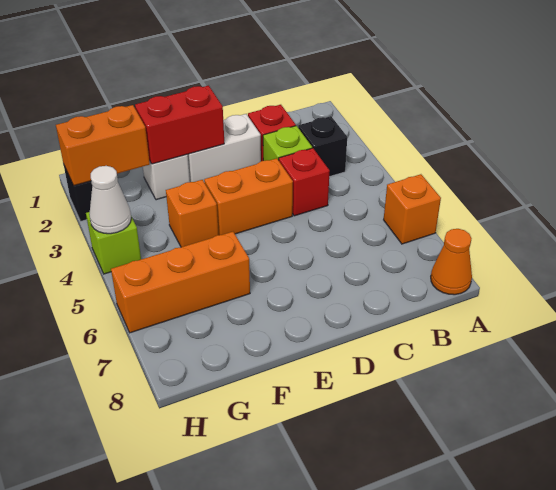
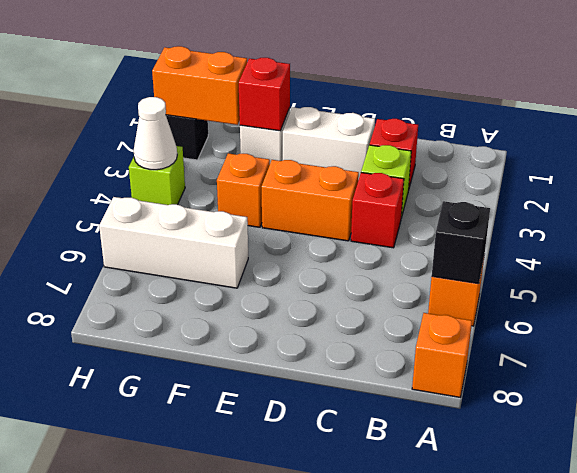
orange 1x1 cone [431,229,472,295] -> orange 1x1 brick [412,313,472,397]
black 1x1 brick [298,116,347,177] -> black 1x1 brick moved to [432,201,490,284]
red 1x2 brick [135,86,224,164] -> red 1x1 brick [239,58,290,131]
orange 1x3 brick [111,232,250,333] -> white 1x3 brick [99,197,248,288]

